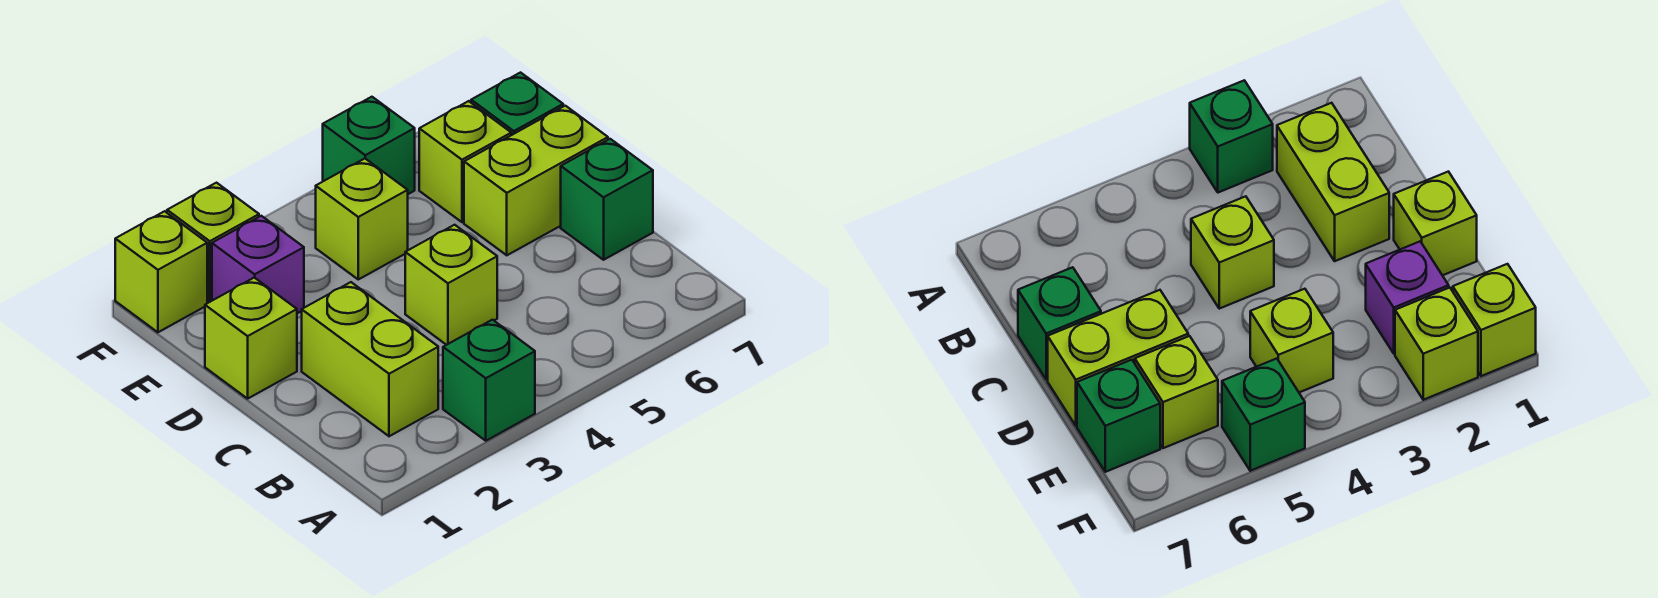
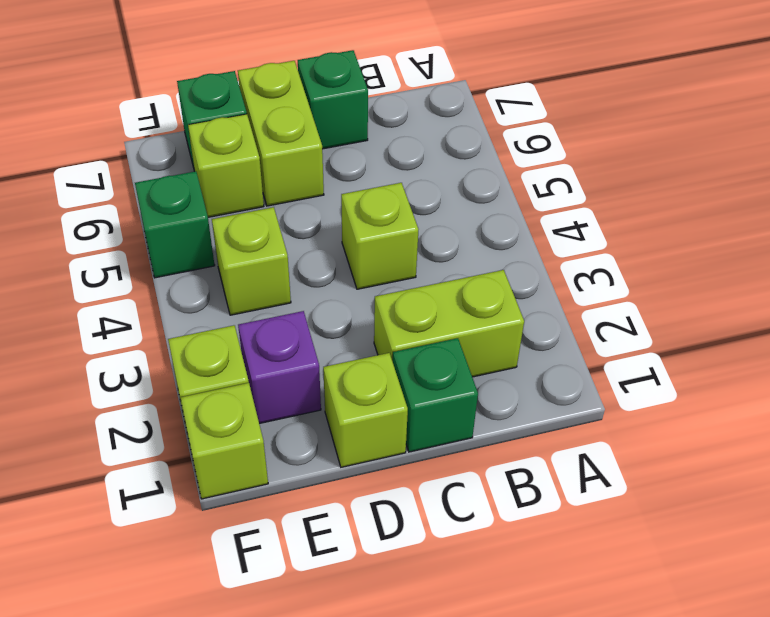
green 1x1 brick [443,320,535,441] -> green 1x1 brick moved to [393,338,478,452]

